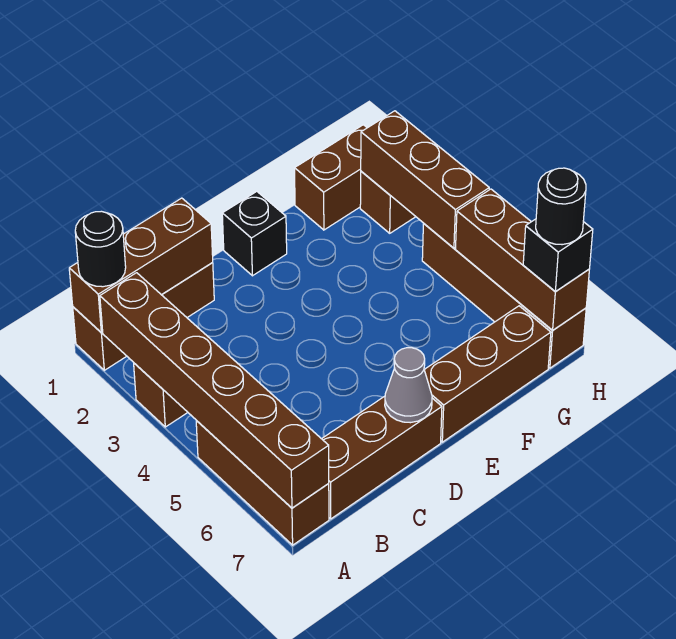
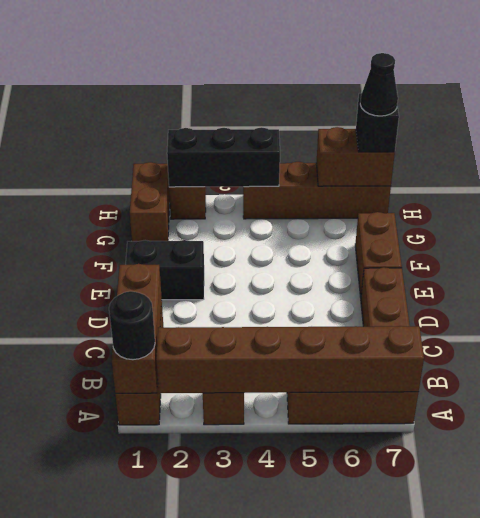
grey 1x1 cone [385,348,432,423] -> none
black 1x1 brick [222,192,287,276] -> black 1x2 brick [126,240,204,300]
brown 1x3 brick [424,306,551,442] -> brown 1x2 brick [355,212,402,297]
brown 1x3 brick [361,111,489,248] -> black 1x3 brick [167,127,280,187]
brown 1x3 brick [455,189,589,330] -> brown 1x2 brick [316,127,395,186]
black 1x1 round brick [536,168,586,245] -> black 1x1 cone [360,53,398,116]

